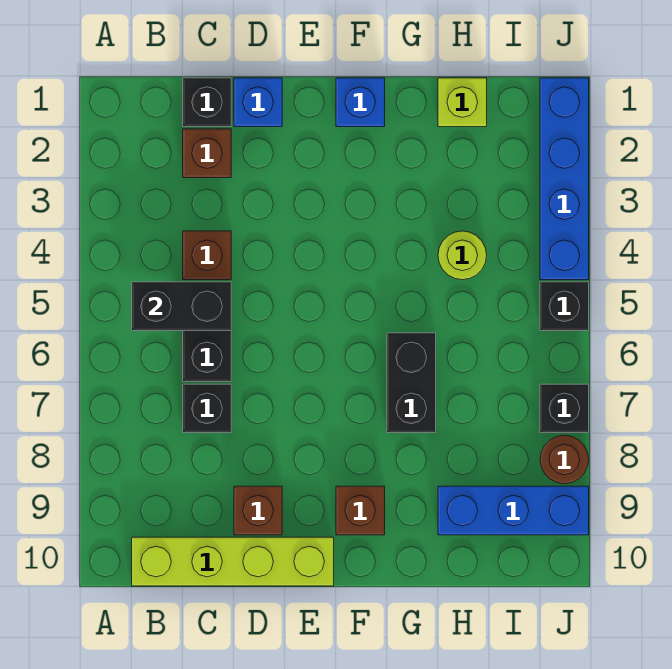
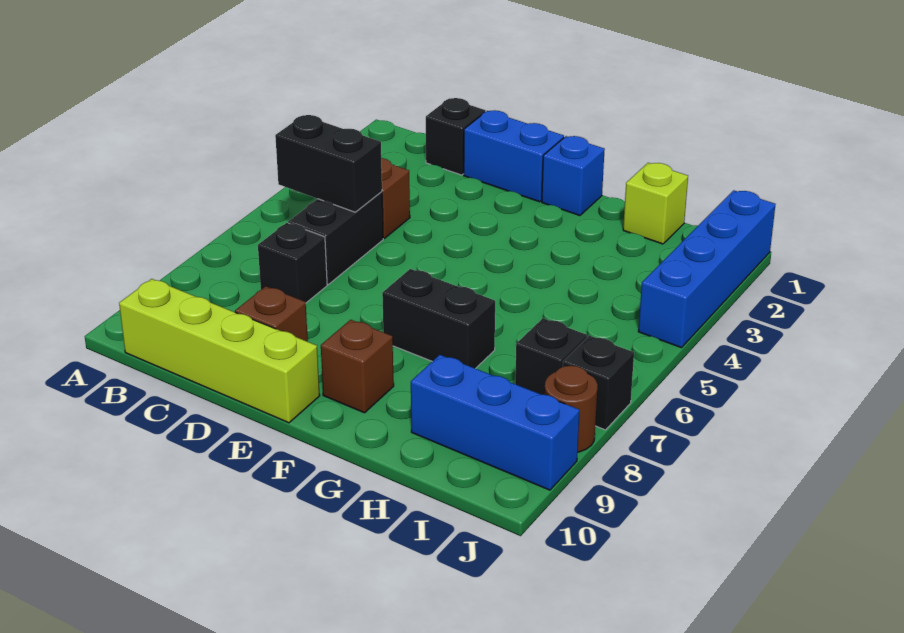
brown 1x1 brick [183,129,231,178] -> none
blue 1x1 brick [234,78,282,127] -> blue 1x2 brick [464,110,564,202]
black 1x2 brick [387,333,436,433] -> black 1x2 brick turned to [382,269,495,369]
lime 1x1 round brick [438,231,487,280] -> none
black 1x1 brick [540,282,589,331] -> black 1x1 brick moved to [515,318,587,395]

